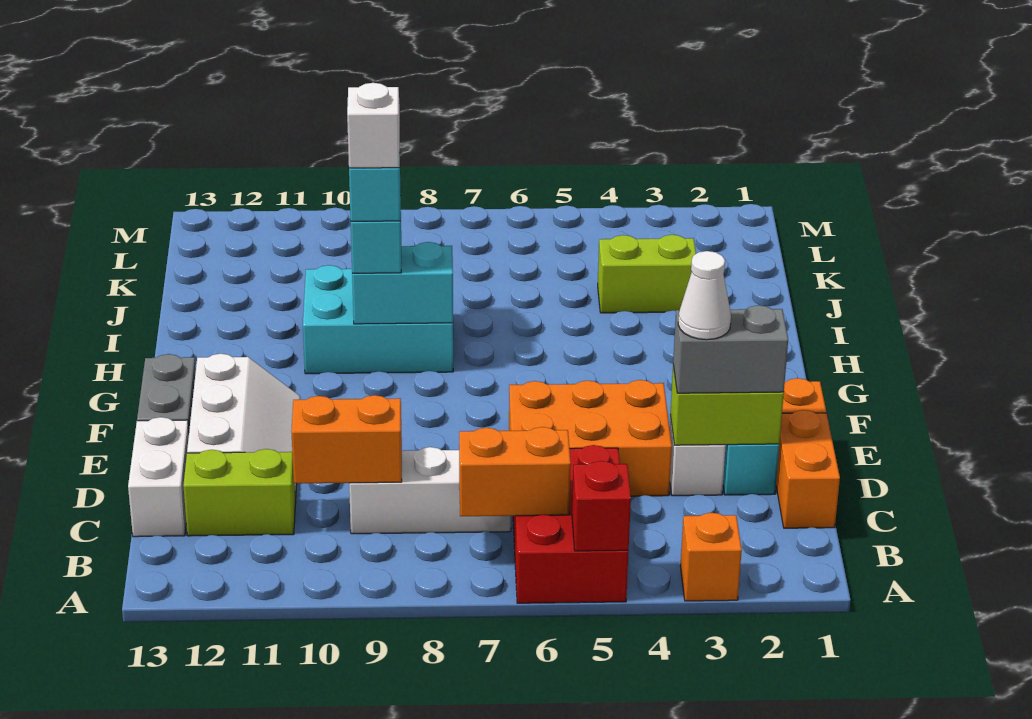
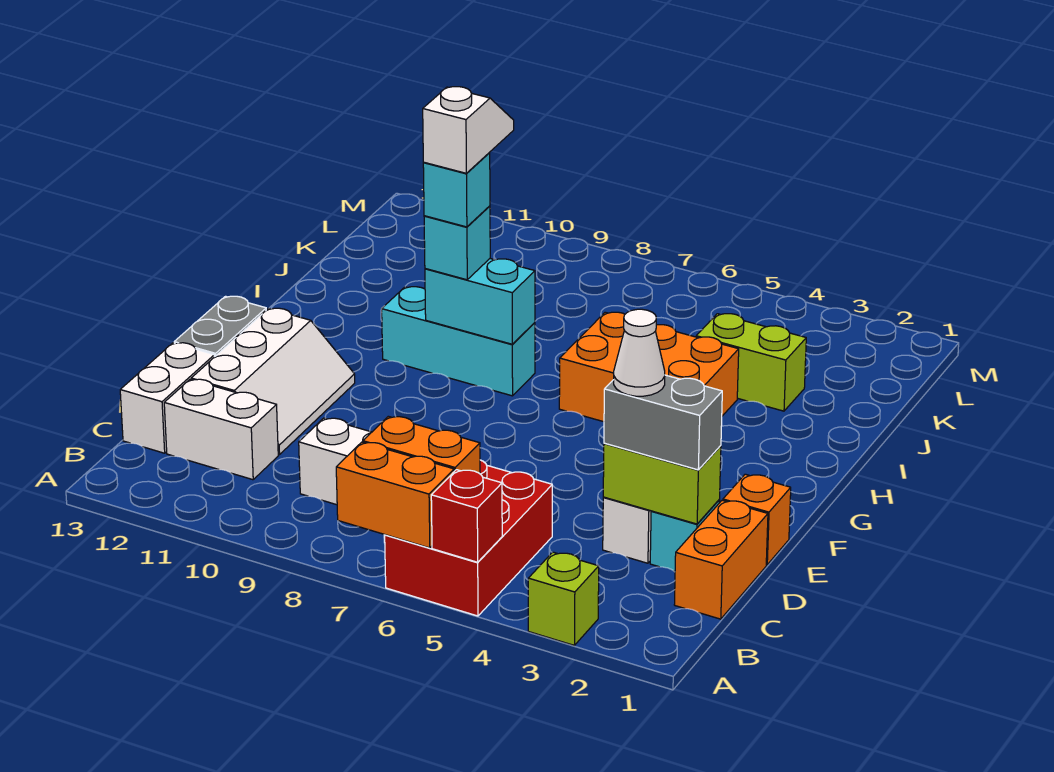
orange 1x1 brick [680,513,742,601] -> lime 1x1 brick [528,552,599,645]
orange 1x2 brick [291,395,402,484] -> orange 1x2 brick moved to [336,442,454,548]
lime 1x2 brick [183,449,296,536] -> white 1x2 brick [164,379,278,480]
orange 2x3 brick [509,380,672,496] -> orange 2x3 brick moved to [559,312,739,422]
cyan 2x3 brick [303,265,453,374] -> cyan 1x3 brick [382,287,535,396]

